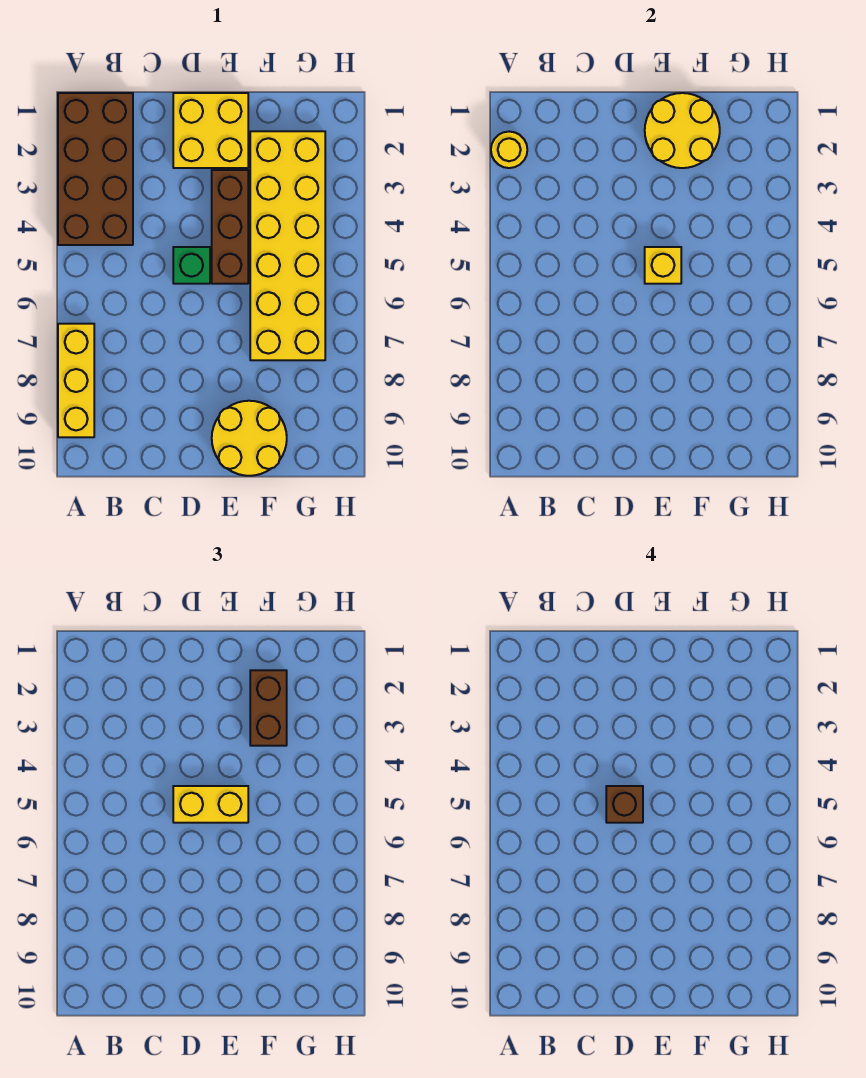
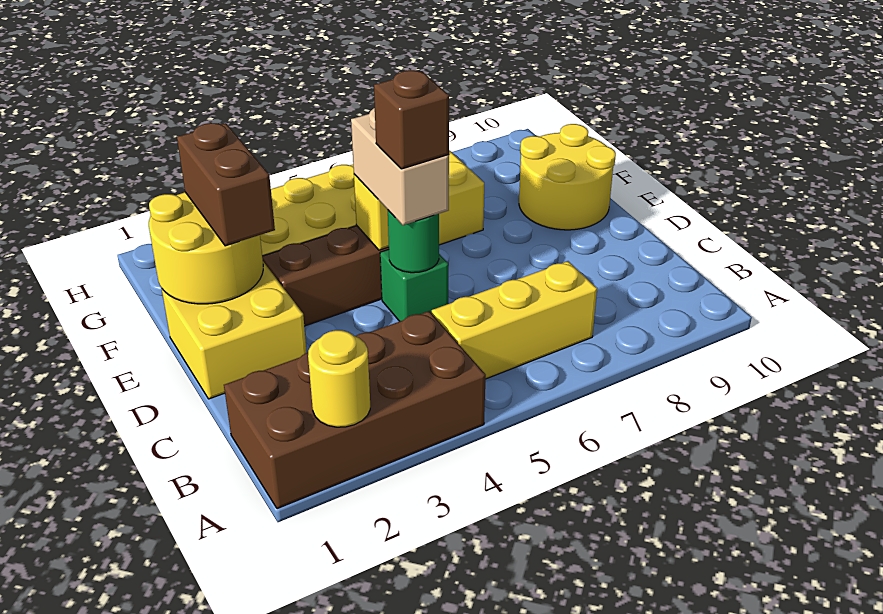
yellow 1x3 brick [58,324,94,437] -> yellow 1x3 brick moved to [432,261,597,379]
none -> green 1x1 round brick [388,210,439,273]
yellow 1x2 brick [173,786,248,823] -> tan 1x2 brick [351,108,449,225]
brown 1x2 brick [250,670,287,746] -> brown 1x2 brick turned to [177,123,275,246]

